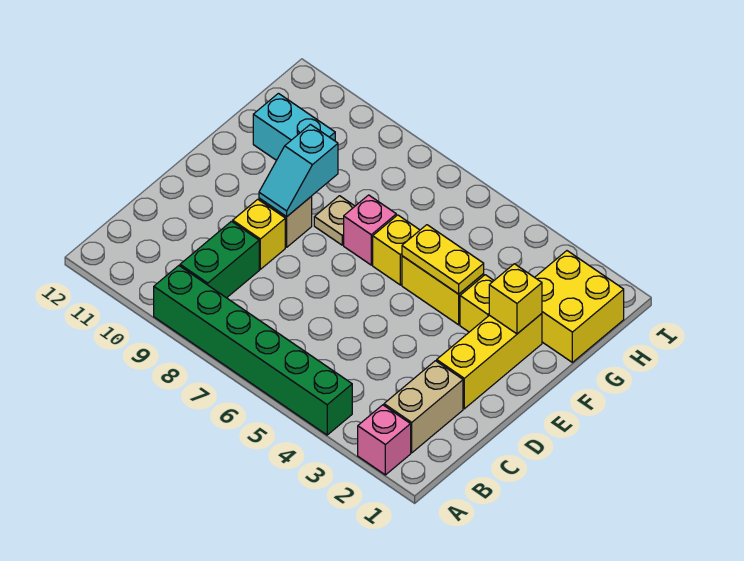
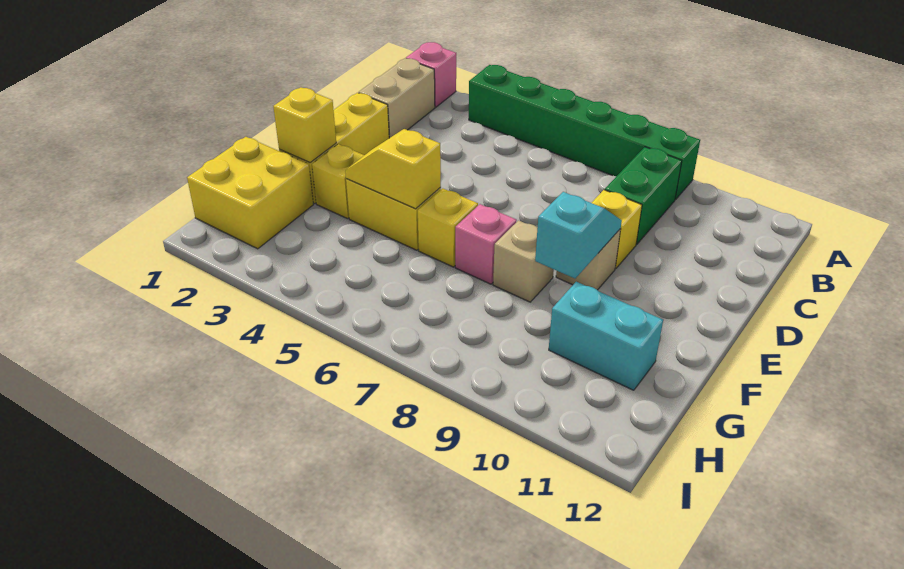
yellow 1x2 plate [402,225,484,294] -> yellow 1x2 slope [345,129,441,209]
tan 1x1 plate [314,196,355,245] -> tan 1x1 brick [493,220,554,302]

